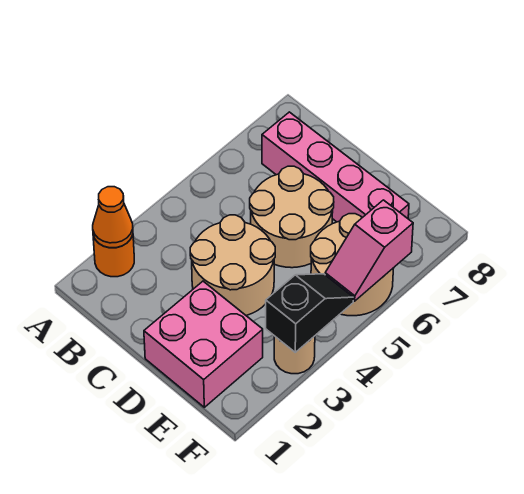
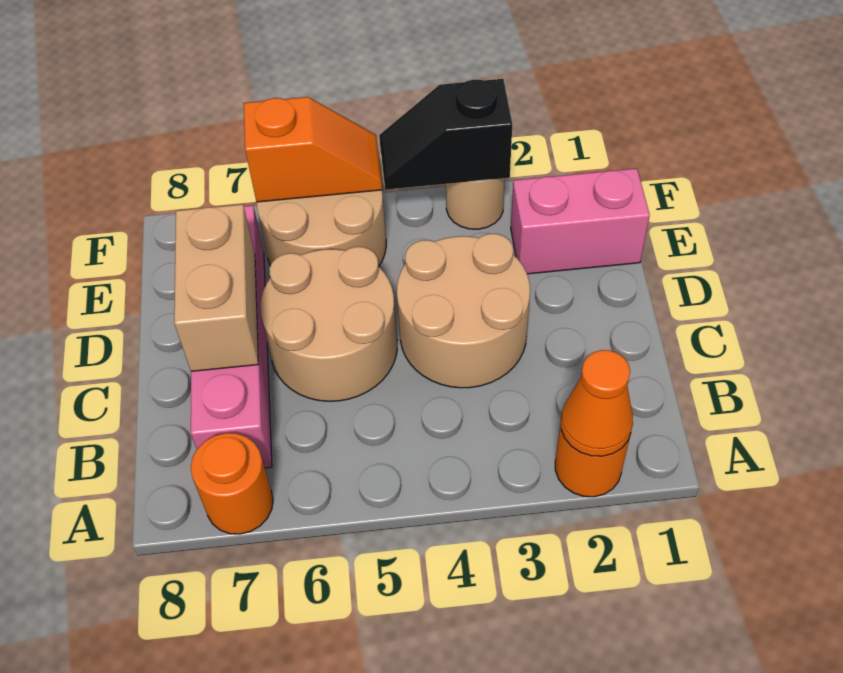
none -> orange 1x1 round brick [191,433,273,534]
none -> tan 1x2 brick [174,204,258,371]
pink 2x2 brick [144,281,263,407] -> pink 1x2 brick [511,168,650,274]
pink 1x2 slope [325,200,413,301] -> orange 1x2 slope [244,97,382,202]

